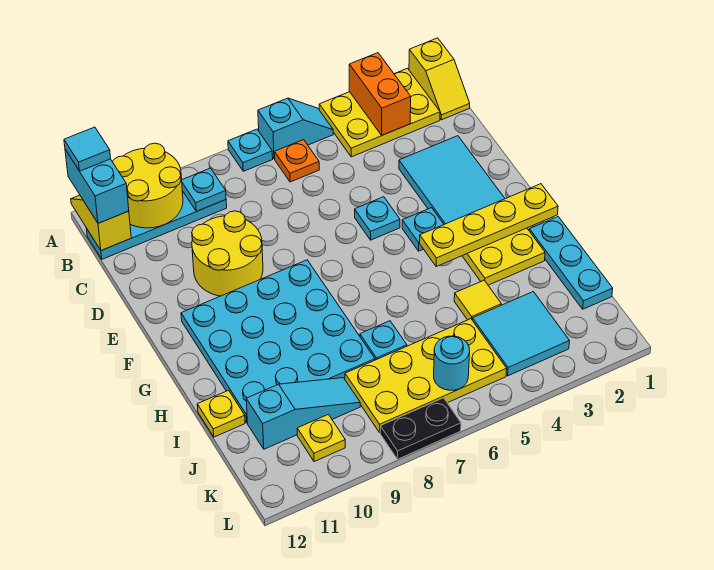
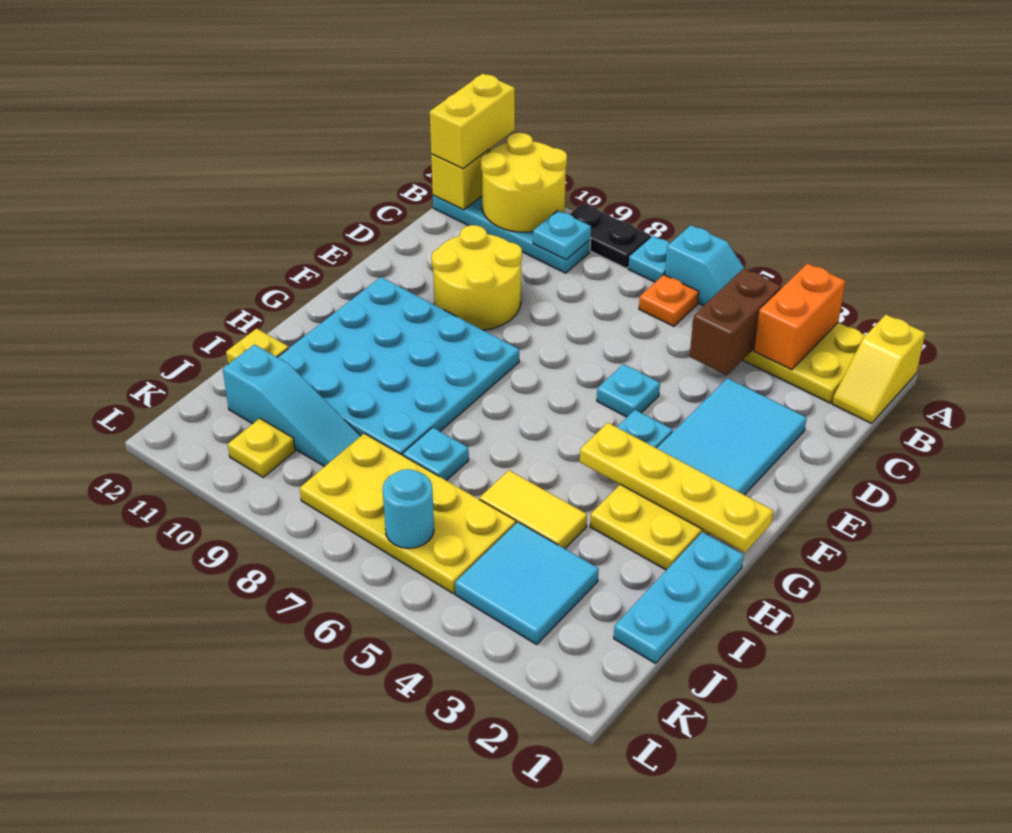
cyan 1x2 brick [65,150,129,223] -> yellow 1x2 brick [430,74,515,169]
cyan 1x1 tile [64,127,111,171] -> none
none -> brown 1x2 brick [690,269,781,375]
yellow 1x1 tile [454,280,501,320] -> yellow 1x2 tile [480,470,587,549]
black 1x2 plate [380,398,461,459] -> black 1x2 plate moved to [570,203,651,268]

